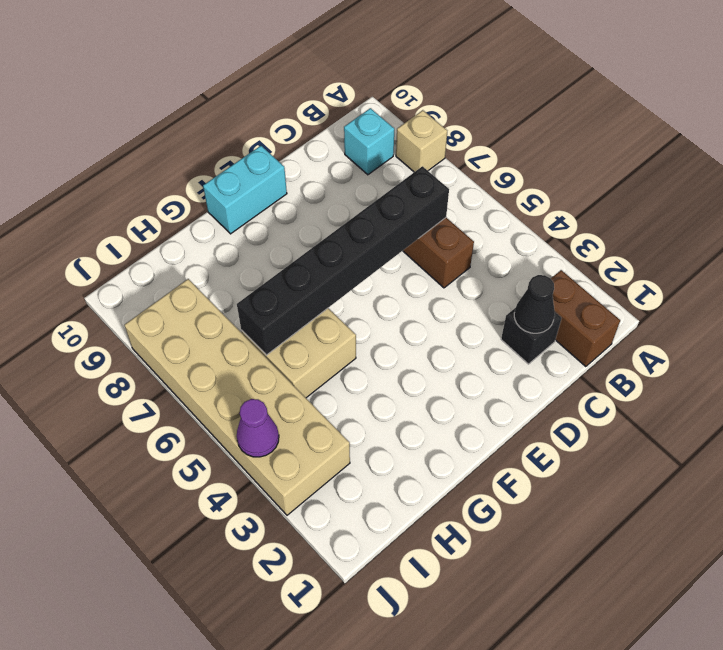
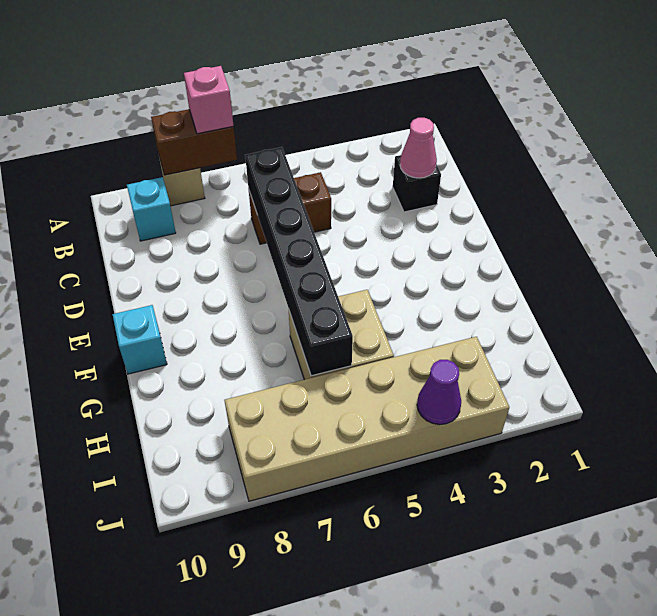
none -> pink 1x1 brick [184,66,234,134]
brown 1x2 brick [551,270,620,367] -> brown 1x2 brick moved to [151,109,237,175]
black 1x1 cone [514,275,555,333] -> pink 1x1 cone [400,118,437,178]
cyan 1x2 brick [203,146,287,234] -> cyan 1x1 brick [113,305,167,374]

